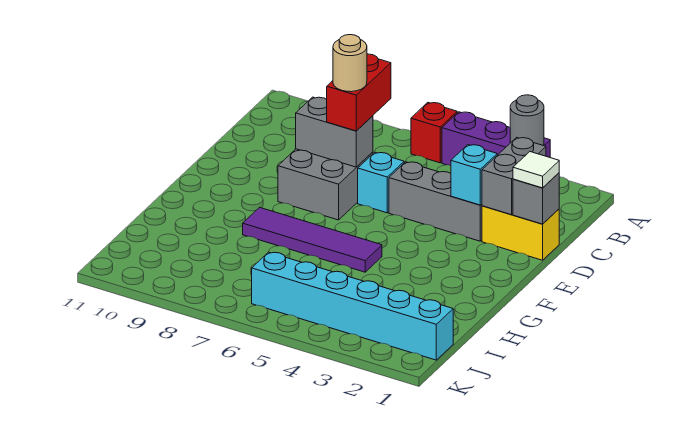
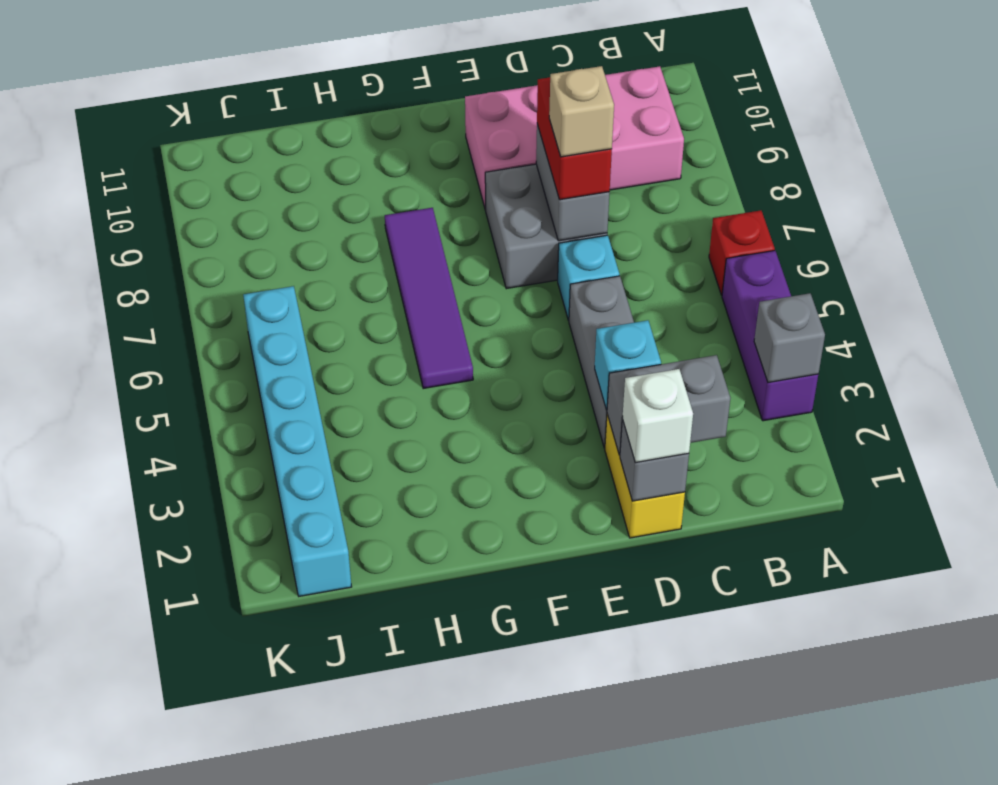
grey 1x1 round brick [510,95,544,145] -> grey 1x1 brick [754,293,825,383]
none -> pink 2x4 brick [465,66,684,210]
red 1x2 brick [327,54,391,131] -> red 1x2 brick turned to [537,77,612,200]
white 1x1 tile [513,152,559,188] -> white 1x1 brick [622,369,693,463]
tan 1x1 round brick [333,35,367,92] -> tan 1x1 brick [549,66,614,157]

